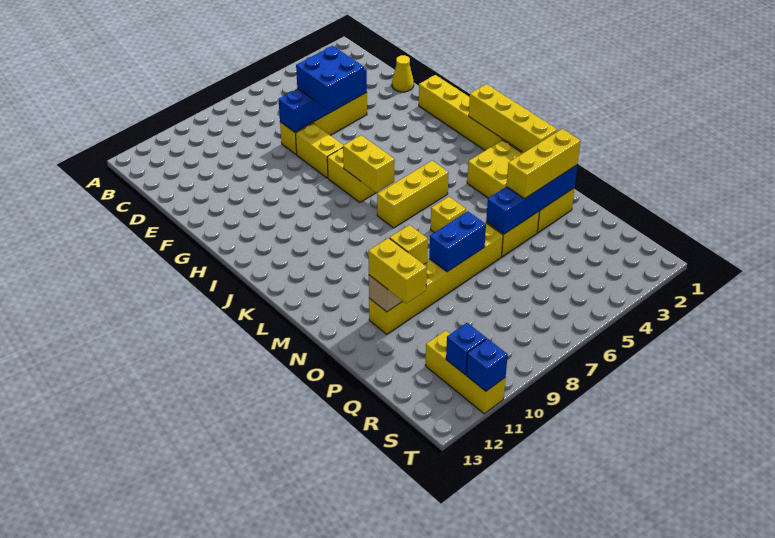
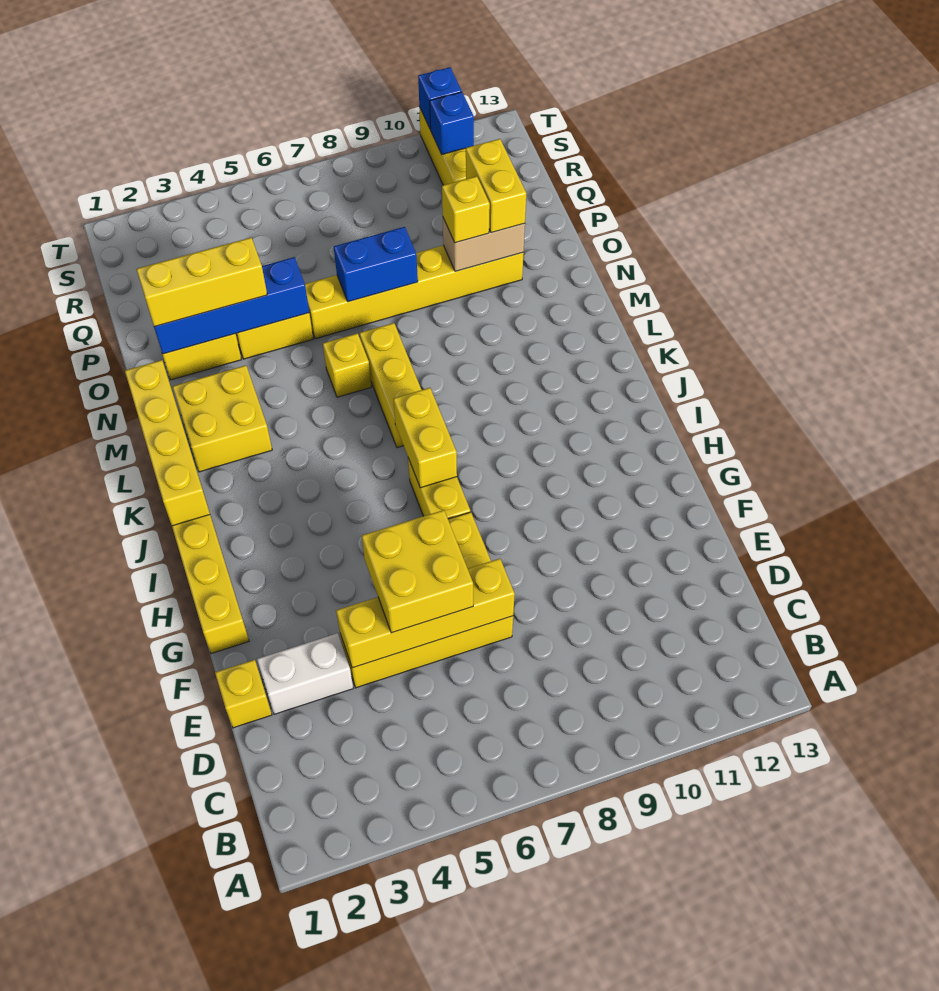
yellow 1x1 cone [392,55,414,92] -> yellow 1x1 brick [215,660,272,728]
none -> white 1x2 brick [257,633,353,714]
blue 1x4 brick [278,68,367,132] -> yellow 1x4 brick [336,559,515,668]
blue 2x2 brick [296,46,365,110] -> yellow 2x2 brick [362,510,473,633]
yellow 1x3 brick [377,161,449,228] -> yellow 1x3 brick turned to [360,323,422,448]

